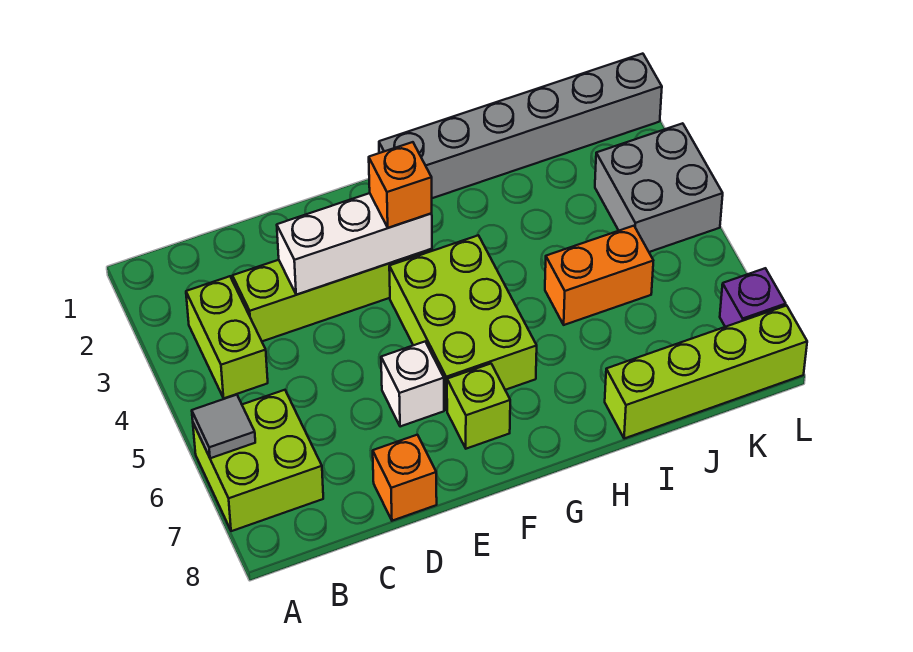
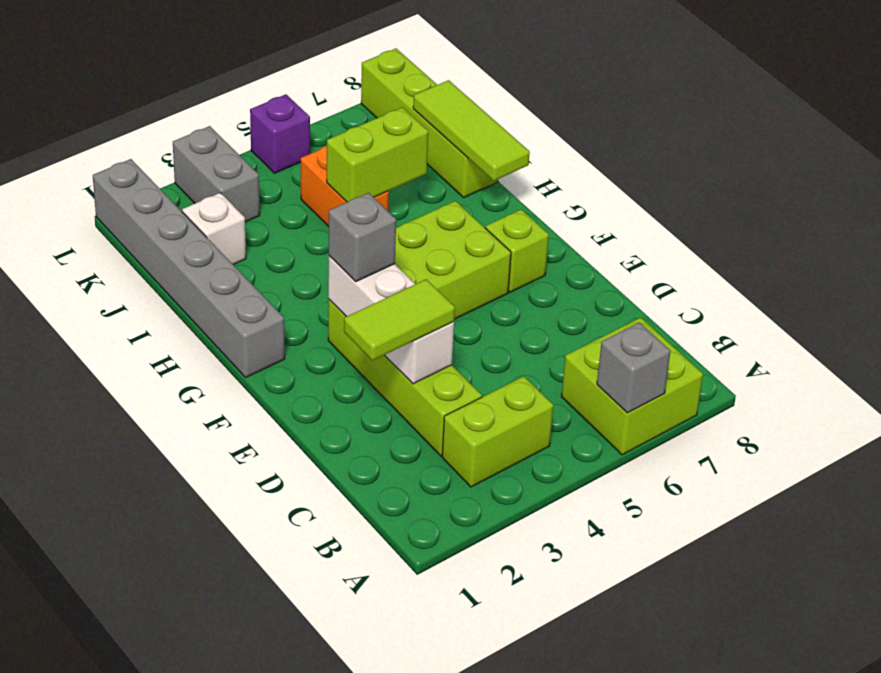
grey 1x1 tile [192,395,255,458] -> grey 1x1 brick [597,322,671,413]
none -> lime 1x2 tile [344,279,455,361]
orange 1x1 brick [373,435,437,521] -> none
white 1x1 brick [381,342,444,427] -> white 1x1 brick moved to [182,193,246,265]
orange 1x1 brick [369,142,432,228] -> grey 1x1 brick [329,193,396,282]
none -> lime 1x3 tile [413,80,530,181]
none -> lime 1x2 brick [327,107,428,202]
grey 2x2 brick [595,123,723,252] -> grey 1x2 brick [173,126,260,222]
purple 1x1 brick [720,268,786,327] -> purple 1x1 brick moved to [250,94,310,173]

